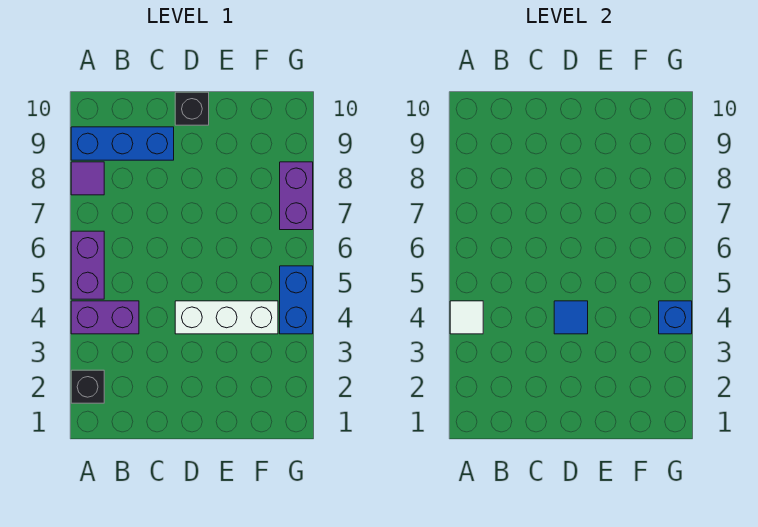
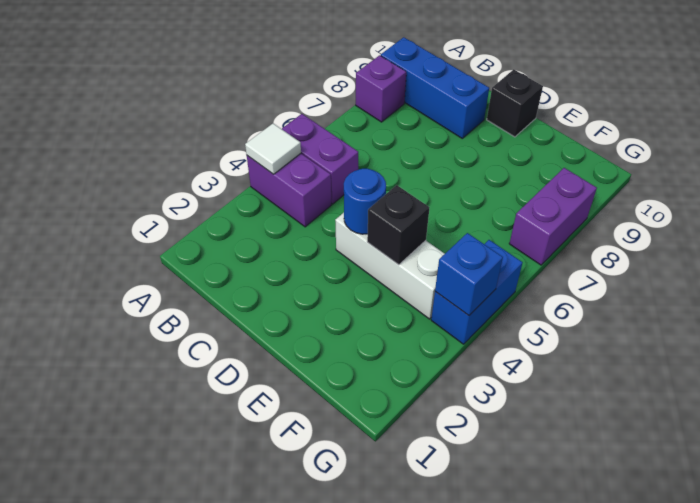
black 1x1 brick [71,370,104,403] -> black 1x1 brick moved to [367,185,429,265]
purple 1x2 brick [71,231,104,299] -> purple 1x2 brick turned to [282,114,358,204]
purple 1x1 tile [71,162,104,195] -> purple 1x1 brick [356,55,406,122]
blue 1x1 tile [554,301,588,334] -> blue 1x1 round brick [344,169,386,234]

